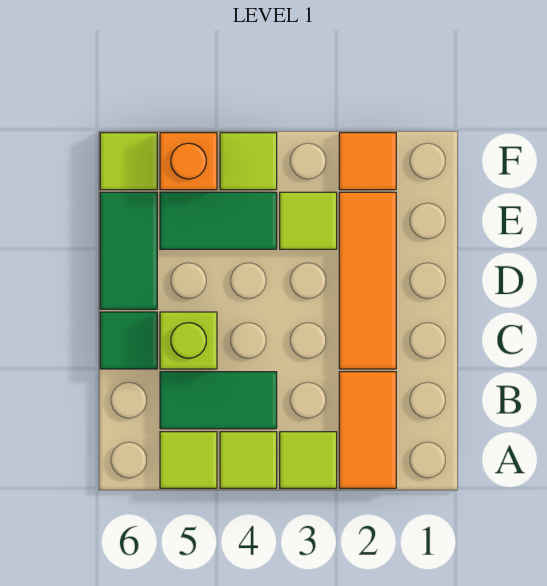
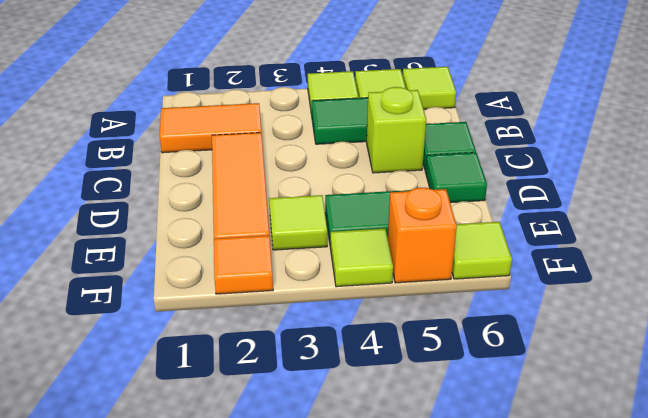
orange 1x2 tile [339,372,396,488] -> orange 1x2 tile turned to [160,103,262,153]
lime 1x1 tile [280,432,337,488] -> lime 1x1 tile moved to [403,67,456,109]
green 1x2 tile [100,192,157,309] -> green 1x1 tile [425,153,487,203]

